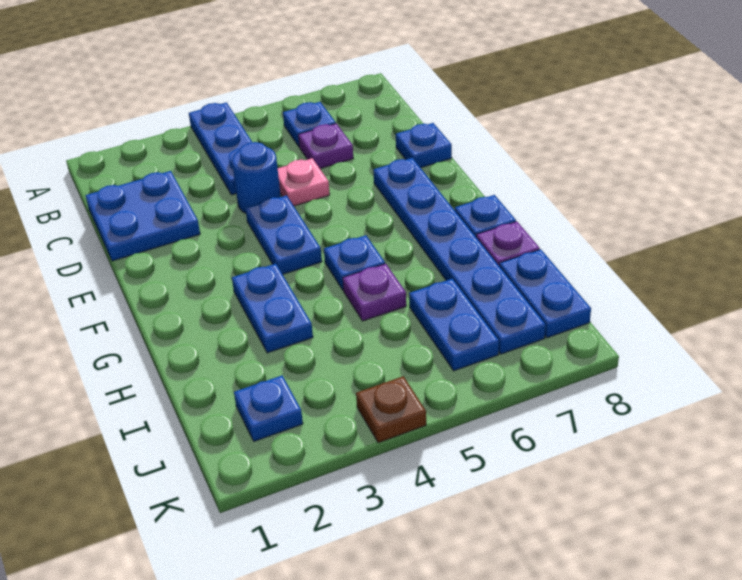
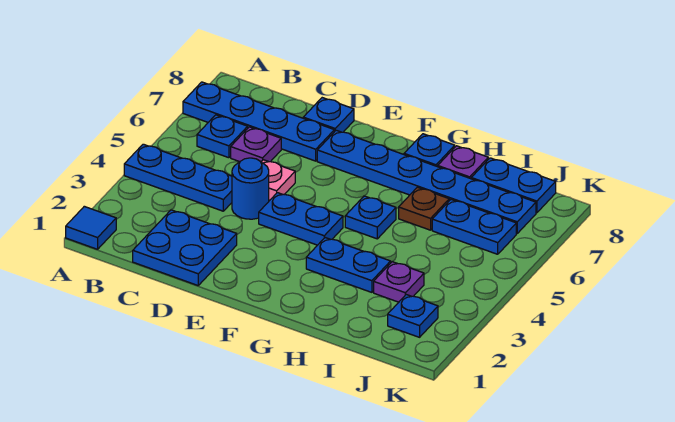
none -> blue 1x1 tile [66,206,116,249]
none -> blue 1x4 plate [183,82,334,161]
purple 1x1 plate [343,264,406,321] -> purple 1x1 plate moved to [374,262,424,302]
brown 1x1 plate [356,376,426,443] -> brown 1x1 plate moved to [399,187,449,230]

